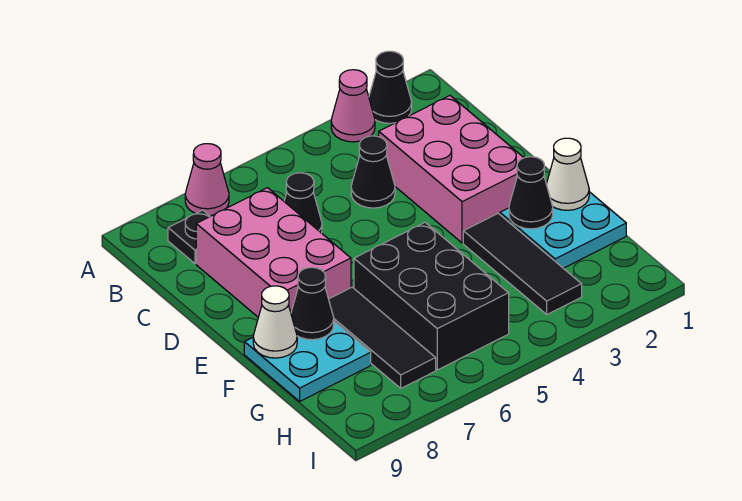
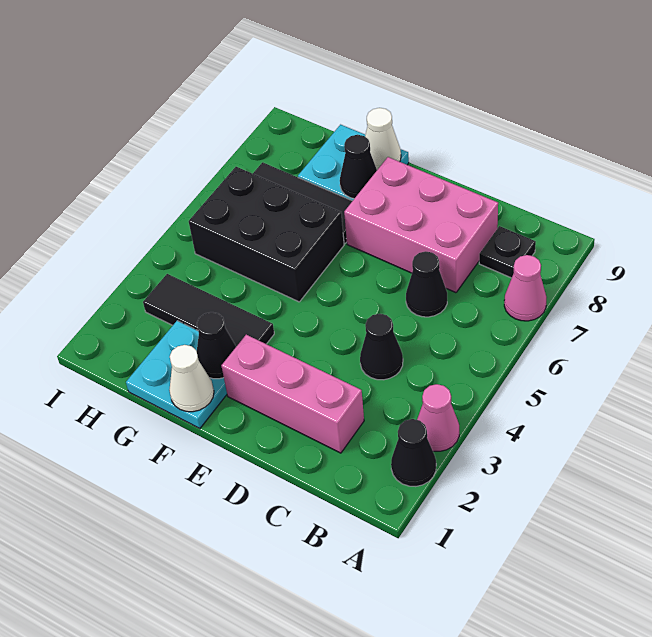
pink 2x3 brick [379,96,524,243] -> pink 1x3 brick [222,335,364,453]

